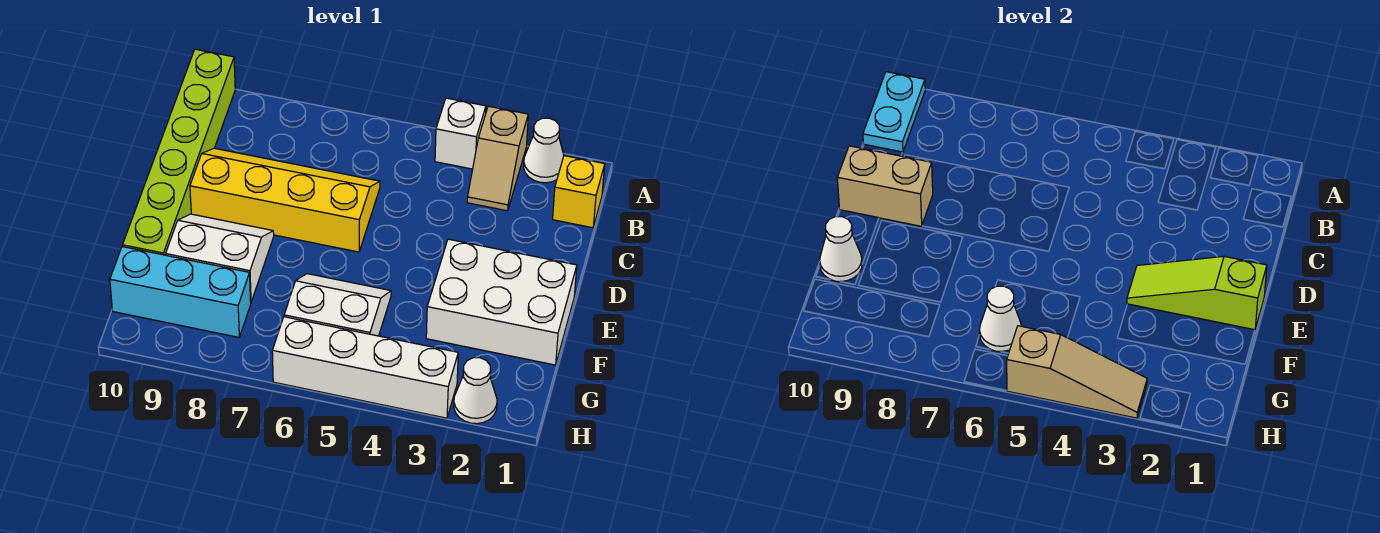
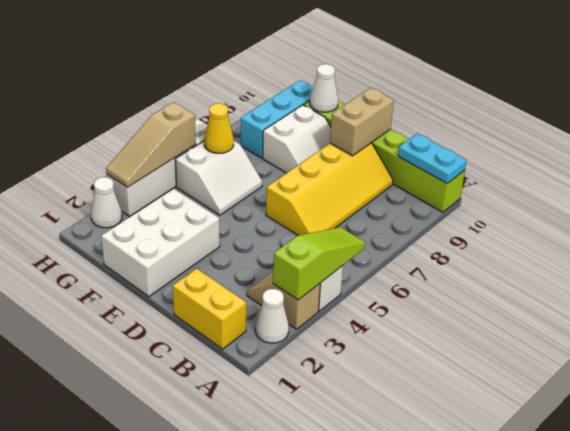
yellow 1x1 brick [553,156,605,228] -> yellow 1x2 brick [173,269,246,349]
lime 1x3 slope [1127,256,1267,330] -> lime 1x3 slope moved to [273,227,366,300]
white 1x1 cone [980,286,1021,352] -> yellow 1x1 cone [204,103,234,153]

